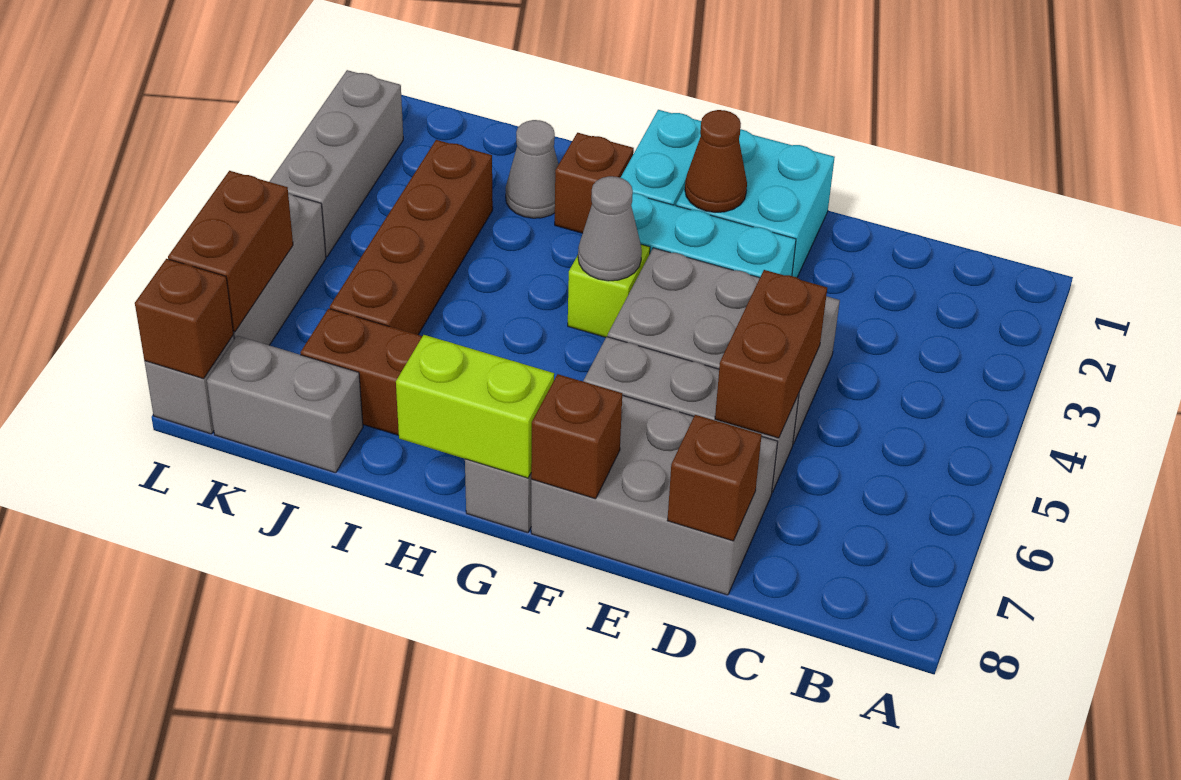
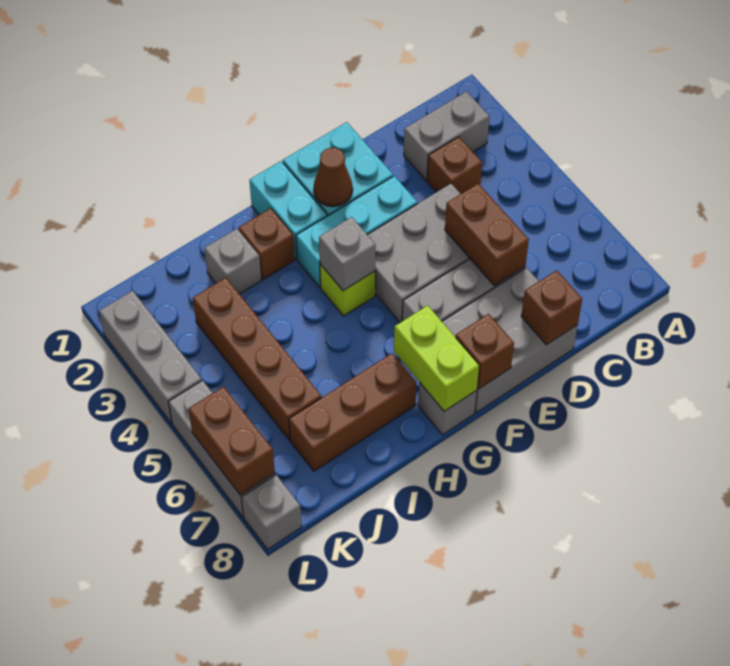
grey 1x1 cone [578,176,642,281] -> grey 1x1 brick [319,217,376,291]
lime 1x2 brick [396,335,554,478] -> lime 1x2 brick turned to [394,305,479,411]
grey 1x1 cone [506,120,559,218] -> grey 1x1 brick [204,229,261,294]
grey 1x2 brick [207,336,363,473] -> grey 1x2 brick moved to [404,91,490,180]
brown 1x1 brick [135,259,234,379] -> brown 1x1 brick moved to [427,137,482,194]

